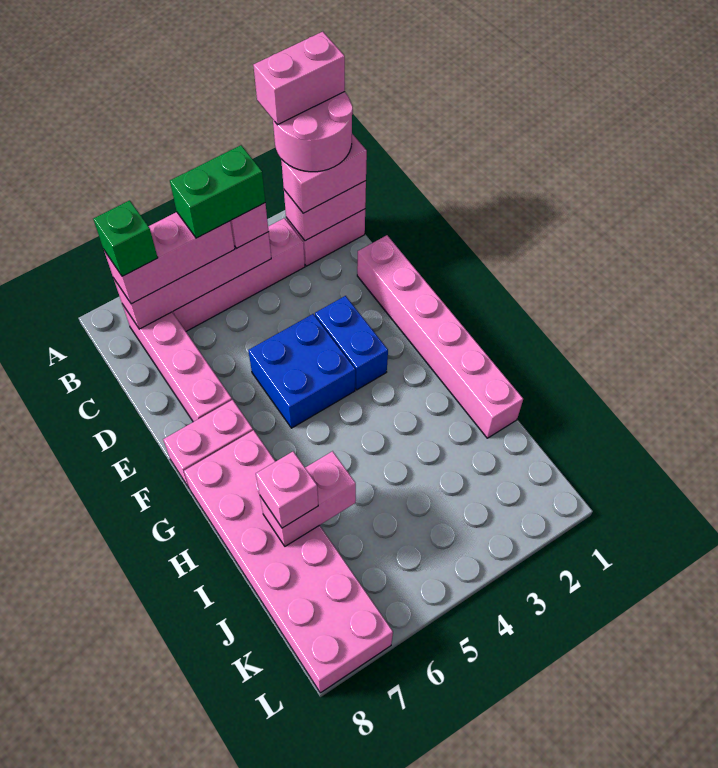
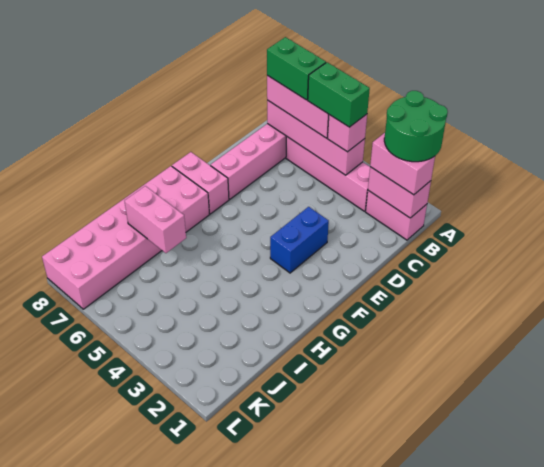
pink 2x2 round brick [273,92,353,172] -> green 2x2 round brick [384,91,448,162]
pink 1x2 brick [253,32,345,125] -> none
green 1x1 brick [93,200,158,276] -> green 1x2 brick [267,37,326,100]
pink 1x6 brick [357,235,523,438] -> none
blue 2x2 brick [248,314,355,428] -> none
pink 1x1 brick [256,451,318,528] -> none

